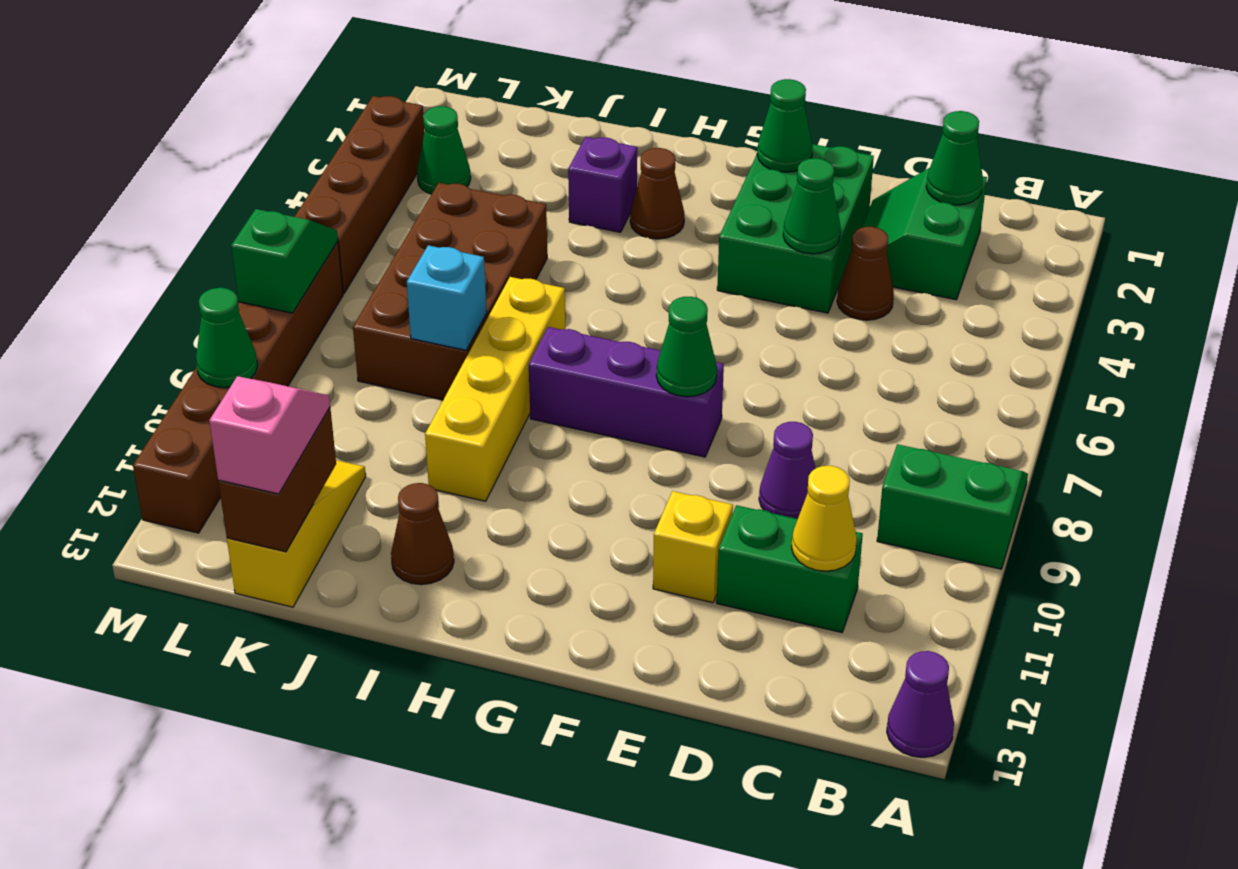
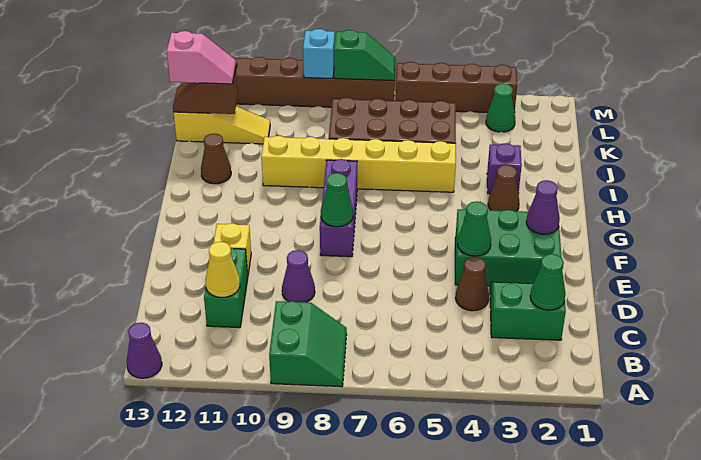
green 1x1 cone [757,79,813,172] -> purple 1x1 cone [526,180,560,234]
yellow 1x4 brick [425,277,565,501] -> yellow 1x6 brick [261,136,456,192]
cyan 1x1 brick [407,245,487,350] -> cyan 1x1 brick moved to [303,29,335,79]
brown 1x2 brick [218,408,336,552] -> brown 1x2 slope [173,68,238,114]
green 1x1 cone [196,288,257,388] -> none

